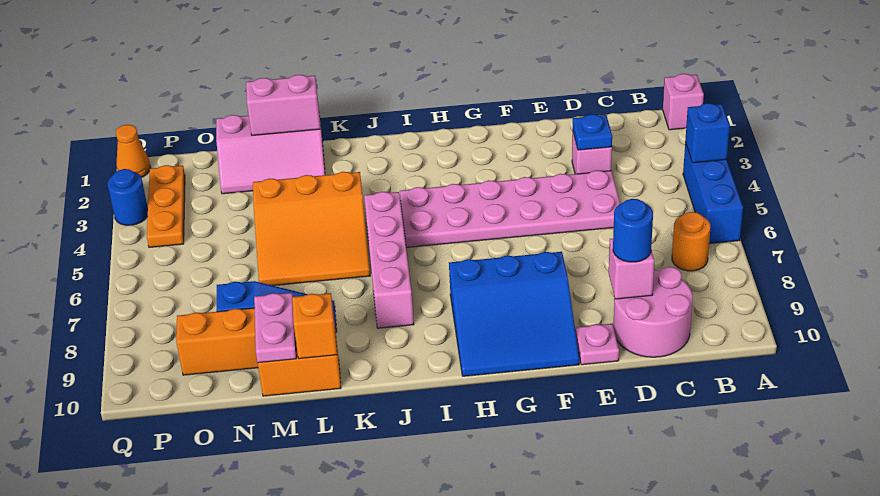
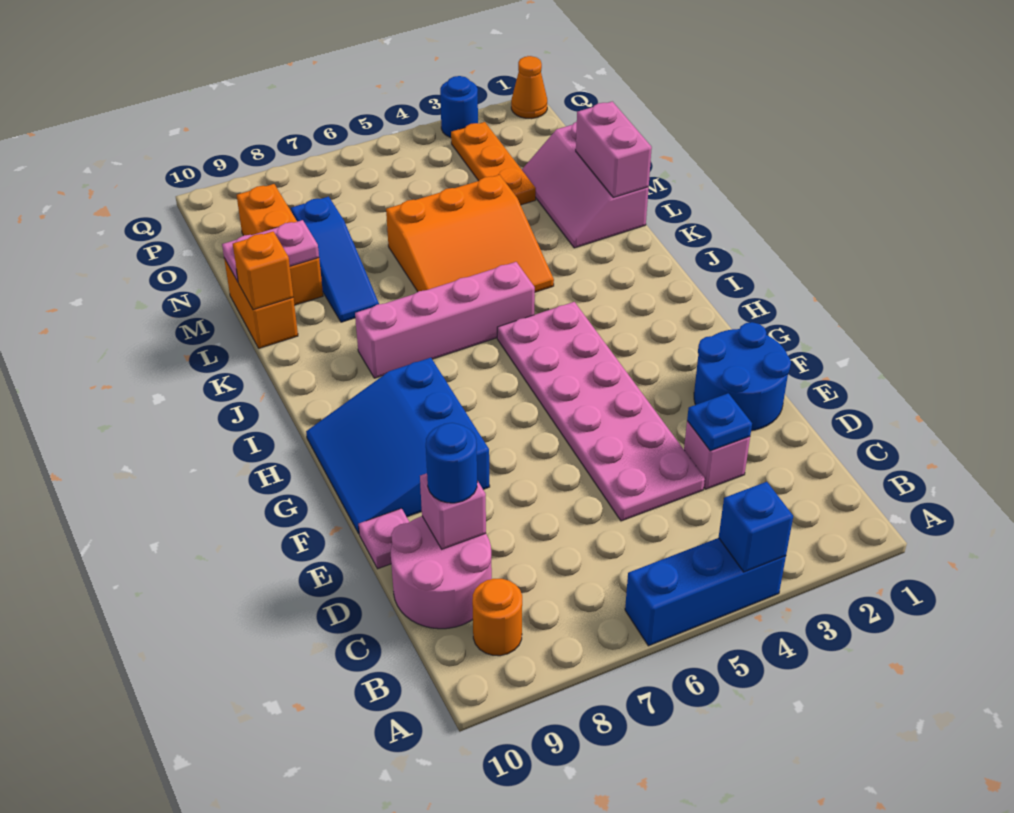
pink 1x1 brick [663,74,704,130] -> none
orange 1x1 round brick [672,212,710,271] -> orange 1x1 round brick moved to [472,579,522,656]
none -> blue 2x2 round brick [694,322,791,431]
orange 3x3 slope [253,172,370,286] -> orange 3x3 slope turned to [386,175,554,292]
orange 1x3 plate [147,165,185,247] -> orange 1x3 plate turned to [451,122,536,205]

